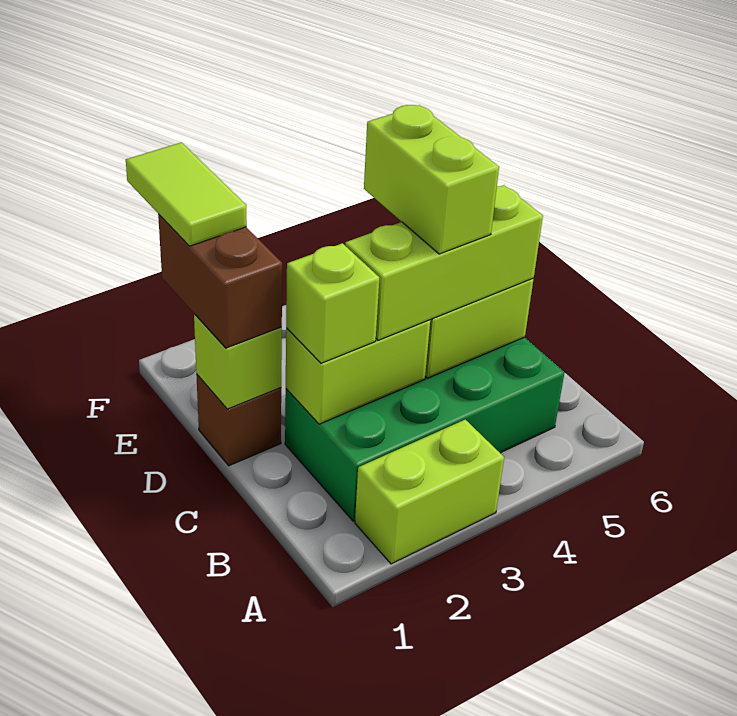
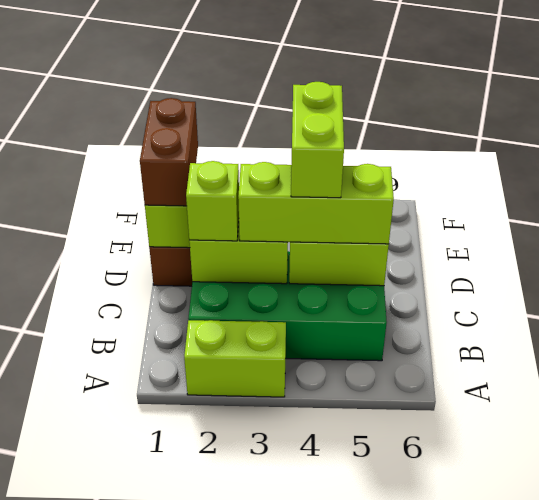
lime 1x2 tile [126,142,247,246] -> none

